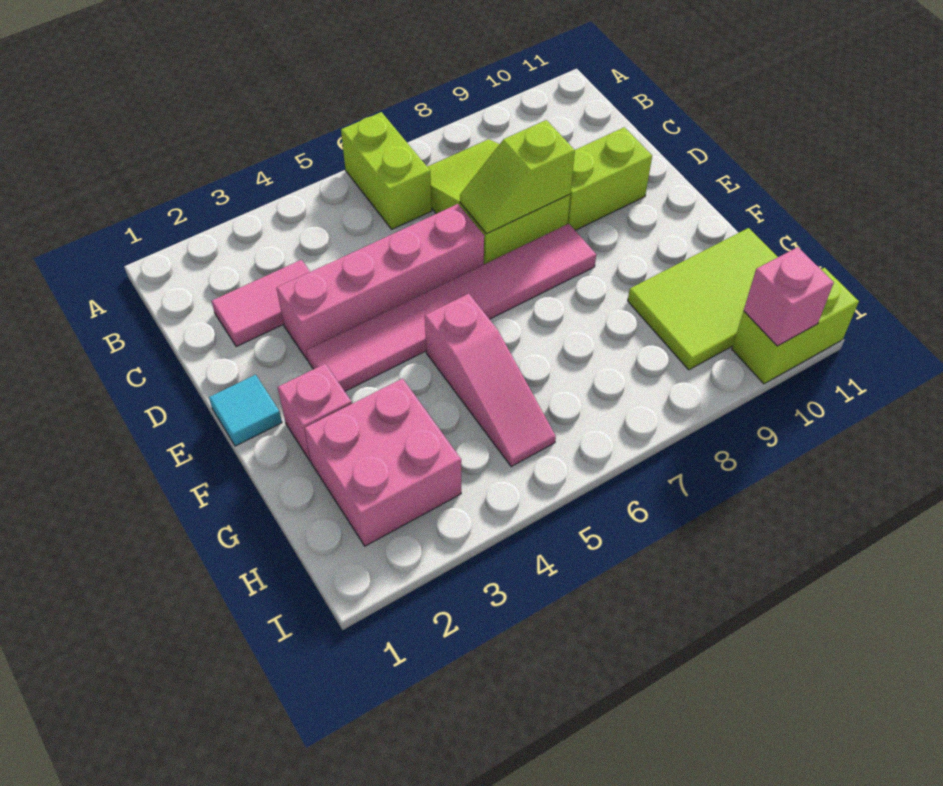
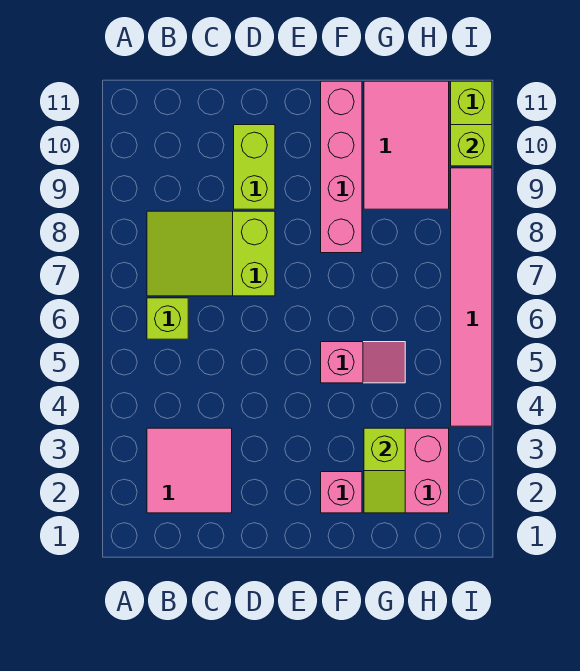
lime 1x2 brick [341,112,432,229] -> lime 1x1 brick [147,298,188,339]
pink 1x2 tile [212,260,310,347] -> pink 2x2 tile [147,428,232,513]
pink 1x4 brick [277,204,484,360] -> pink 1x4 brick moved to [321,81,362,253]
lime 1x2 slope [460,120,575,234] -> lime 1x2 slope moved to [364,428,405,513]
cyan 1x1 tile [209,375,282,446] -> none
pink 1x6 tile [306,224,596,391] -> pink 1x6 tile moved to [451,168,492,426]
pink 1x3 slope [425,294,556,467] -> pink 1x2 slope [321,342,405,383]
lime 2x3 tile [628,228,778,370] -> pink 2x3 tile [364,81,449,209]
pink 1x1 brick [744,247,834,346] -> lime 1x1 brick [451,125,492,166]

